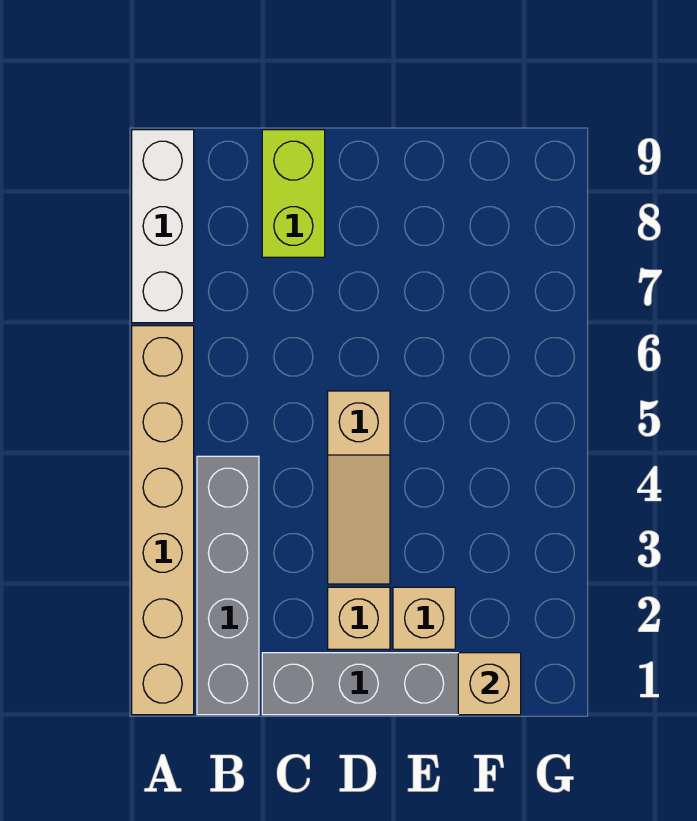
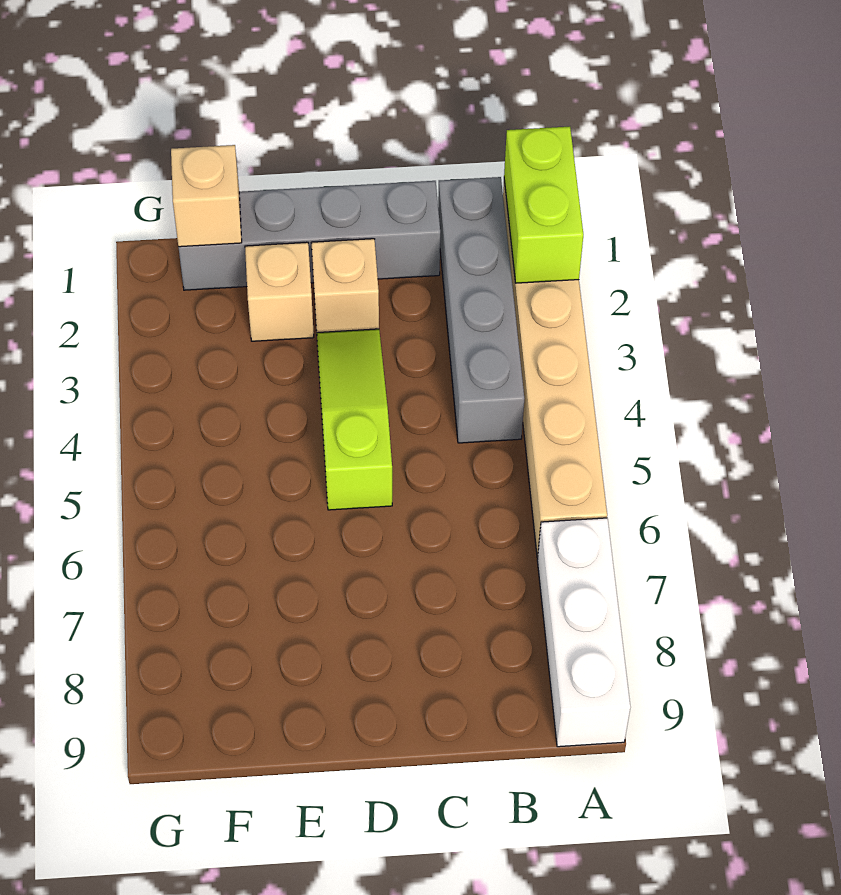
lime 1x2 brick [262,130,325,257] -> lime 1x2 brick moved to [504,127,583,283]
tan 1x3 slope [328,391,390,584] -> lime 1x3 slope [317,329,392,510]

